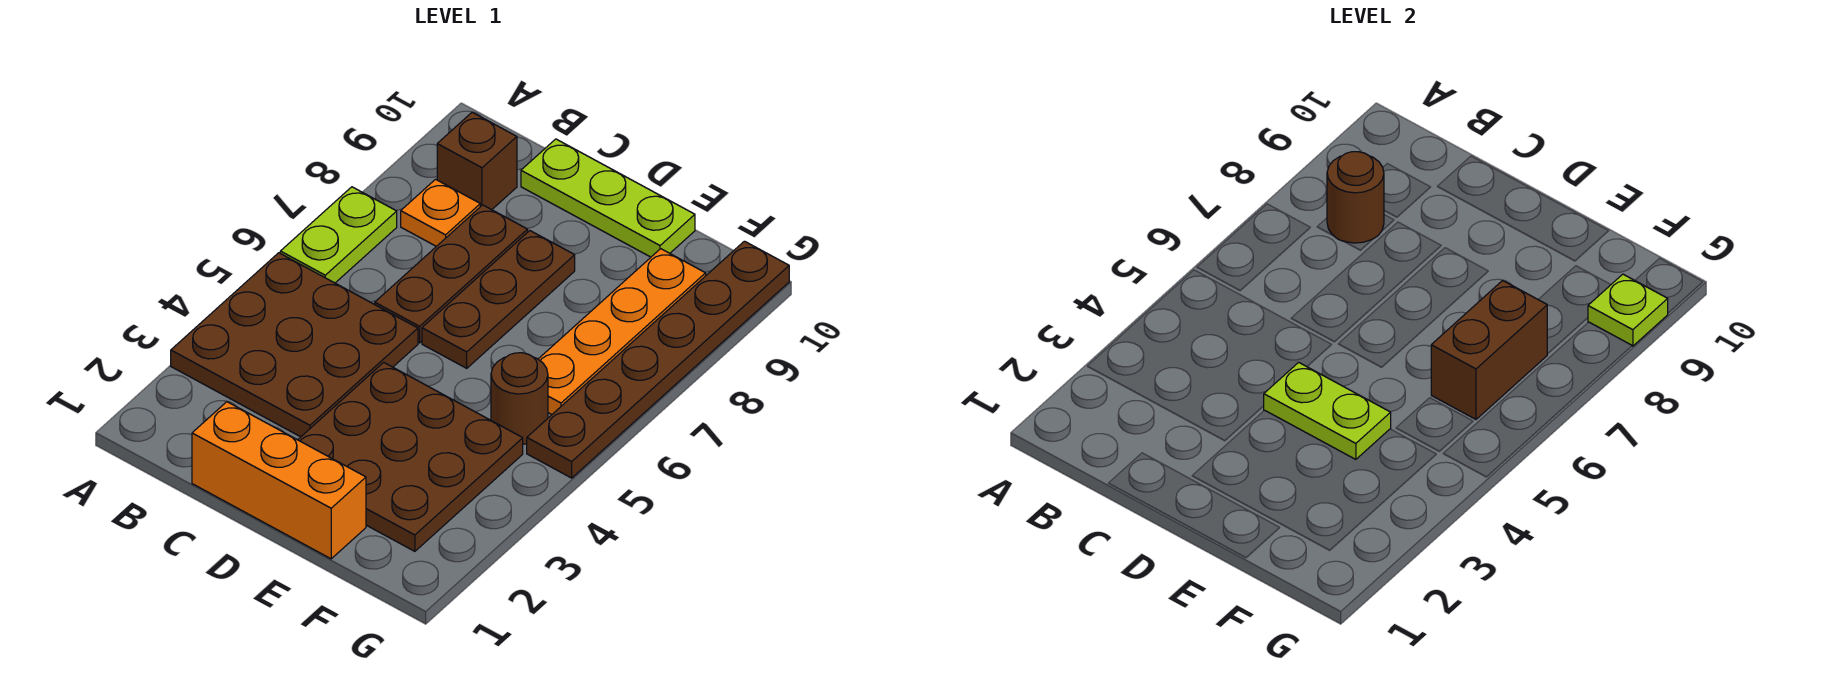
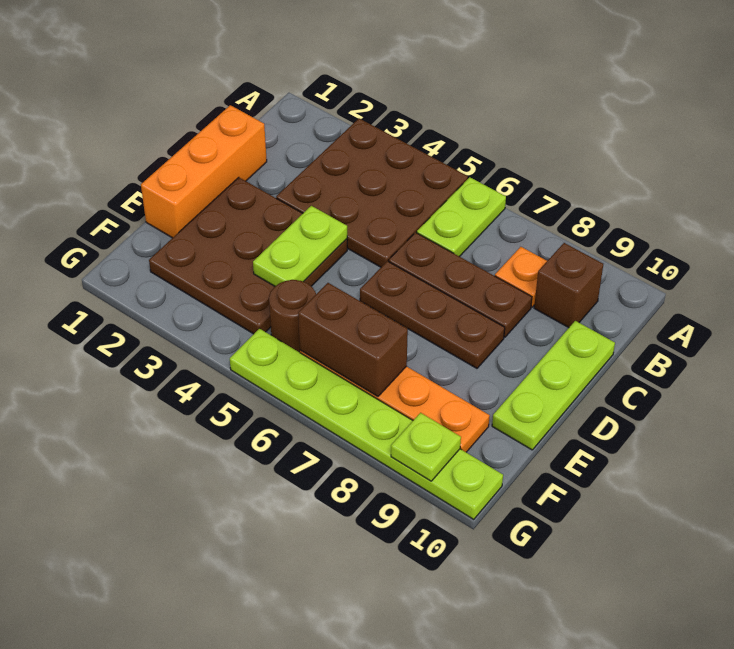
lime 1x2 plate [280,187,397,283] -> lime 1x2 plate turned to [417,177,506,257]
brown 1x1 round brick [1327,152,1384,243] -> none
brown 1x6 plate [527,241,789,478] -> lime 1x6 plate [230,328,503,520]

